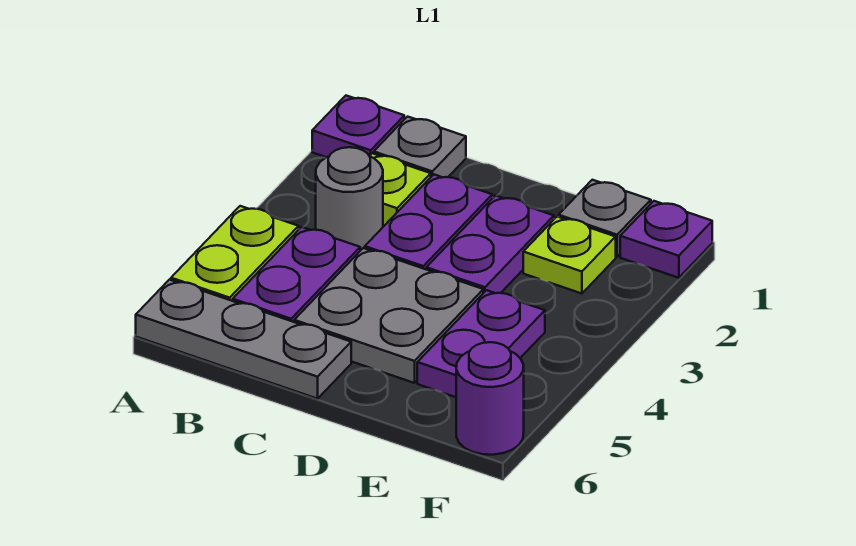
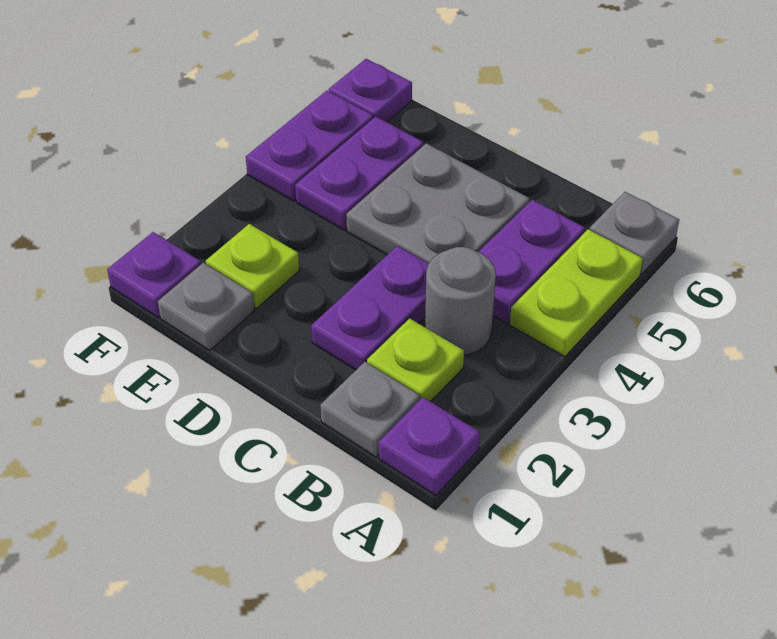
grey 1x3 plate [136,280,351,399] -> grey 1x1 plate [590,192,679,274]
purple 1x2 plate [426,196,554,293] -> purple 1x2 plate moved to [246,91,373,201]
purple 1x1 round brick [456,342,524,455] -> purple 1x1 plate [329,59,412,122]

